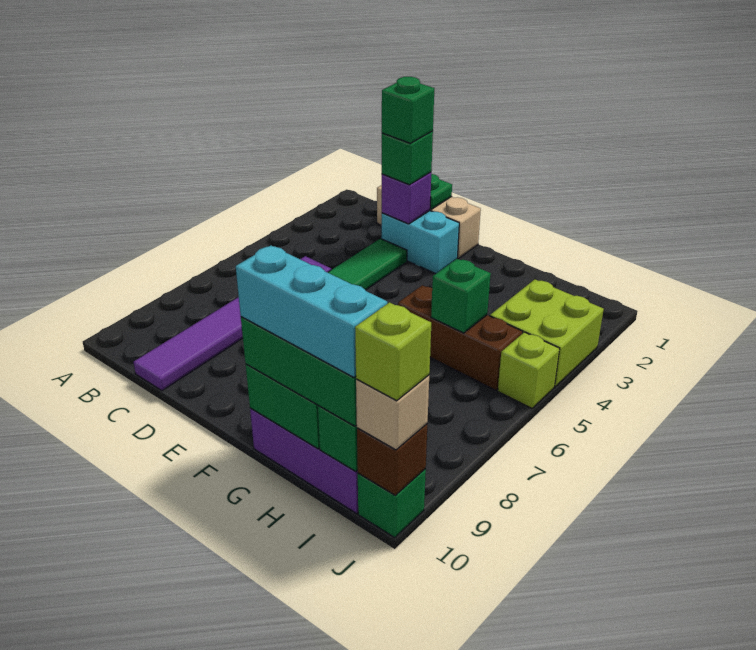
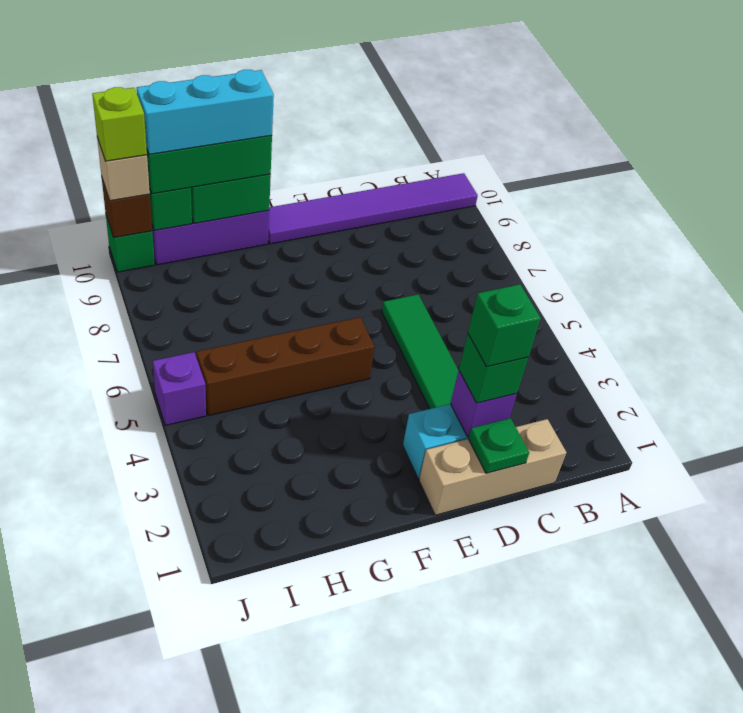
purple 1x6 tile [133,256,331,391] -> purple 1x6 tile turned to [268,173,478,244]
brown 1x3 brick [398,285,523,390] -> brown 1x4 brick [197,317,374,416]
green 1x1 brick [431,259,491,333] -> none
lime 2x2 brick [490,279,604,387] -> none
lime 1x1 brick [498,332,560,408] -> purple 1x1 brick [153,352,206,425]

